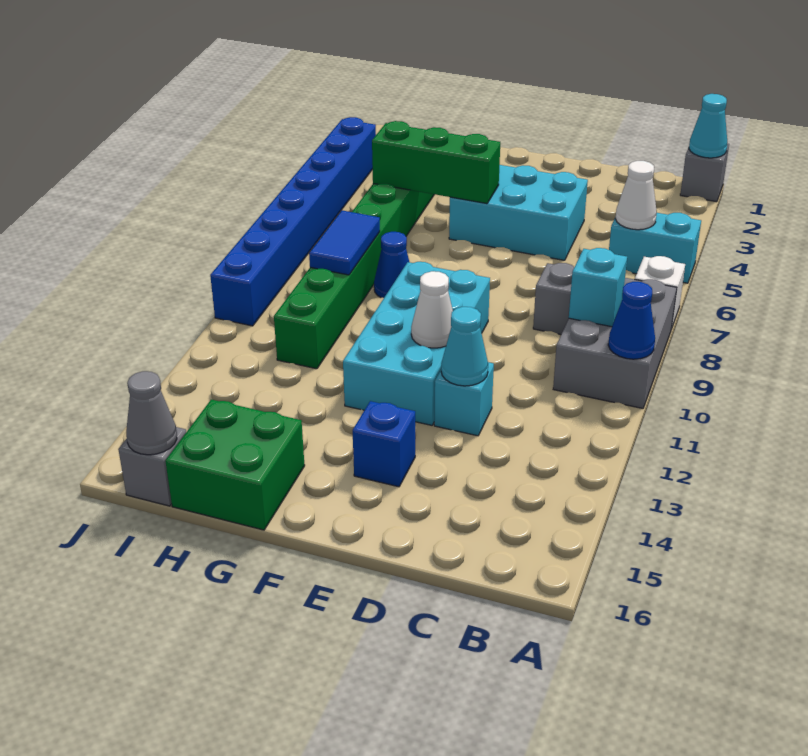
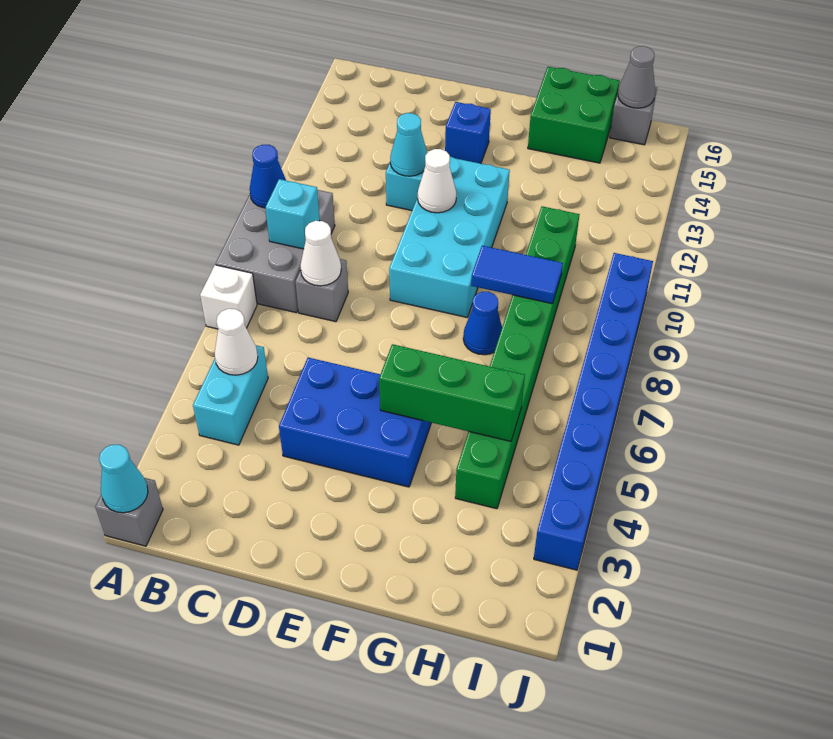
cyan 1x2 brick [609,213,701,283] -> cyan 1x2 brick turned to [193,345,268,445]
none -> white 1x1 cone [300,221,341,286]
cyan 2x3 brick [449,165,588,260] -> blue 2x3 brick [279,358,431,487]
blue 1x2 tile [309,210,380,275] -> blue 1x2 tile turned to [471,246,563,304]

